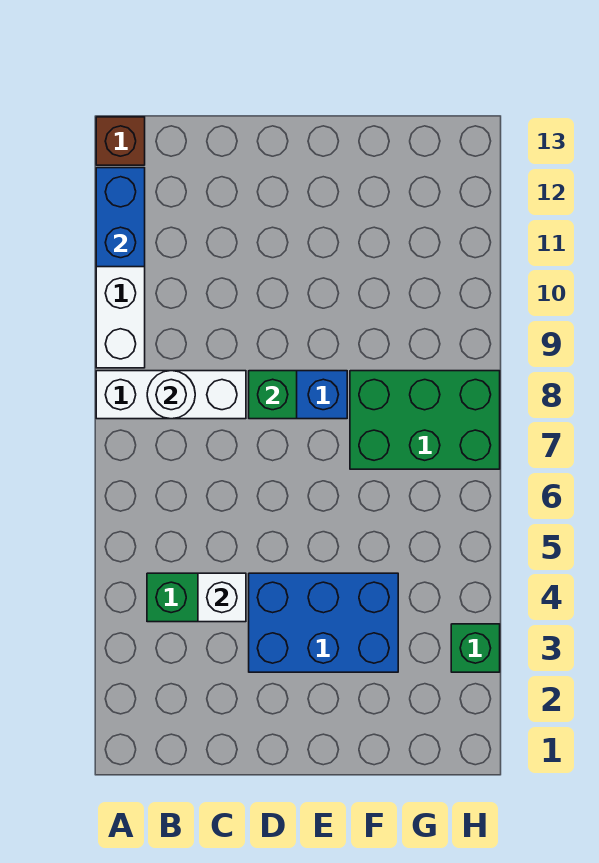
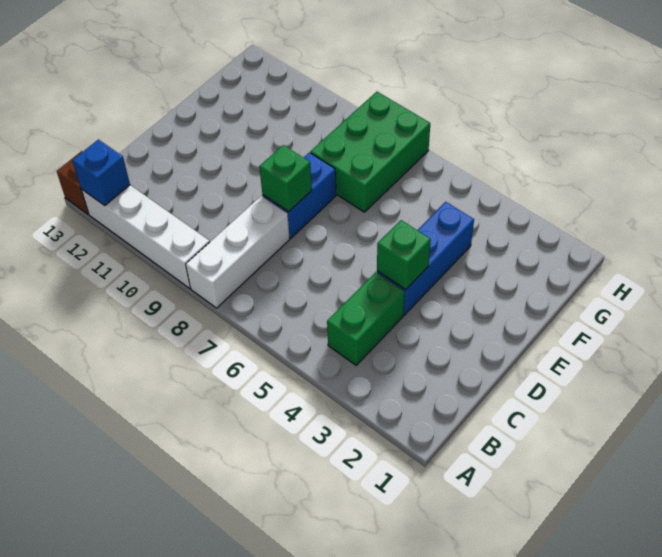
blue 1x2 brick [96,168,145,267] -> blue 1x1 brick [72,139,130,206]
white 1x1 round brick [147,371,195,419] -> none
white 1x1 brick [198,573,246,622] -> none
blue 2x3 brick [249,573,398,672] -> blue 1x3 brick [377,202,474,315]
green 1x1 brick [451,624,500,672] -> green 1x1 brick moved to [377,220,431,290]

